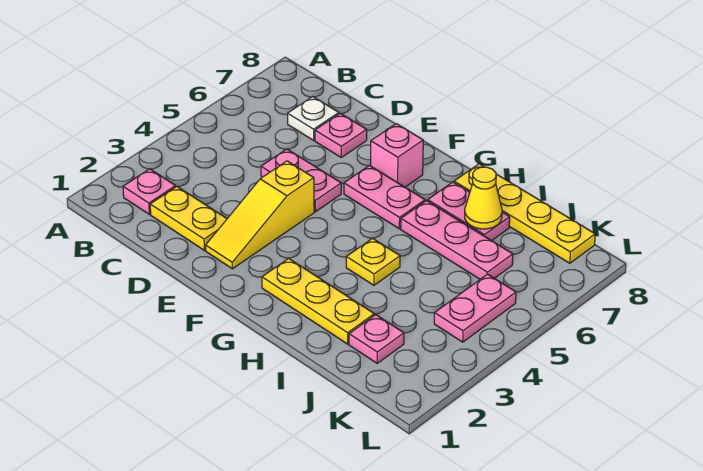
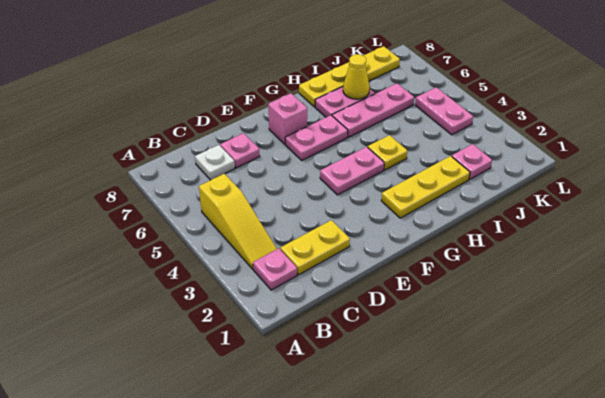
pink 1x2 plate [261,149,341,212] -> pink 1x2 plate moved to [320,147,384,195]
yellow 1x3 slope [206,161,314,269] -> yellow 1x3 slope moved to [199,174,277,269]

